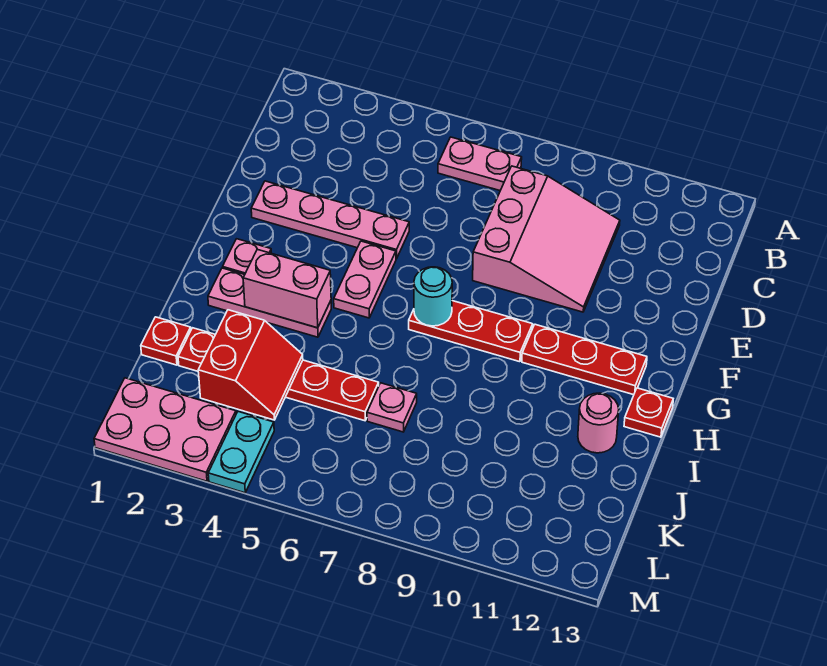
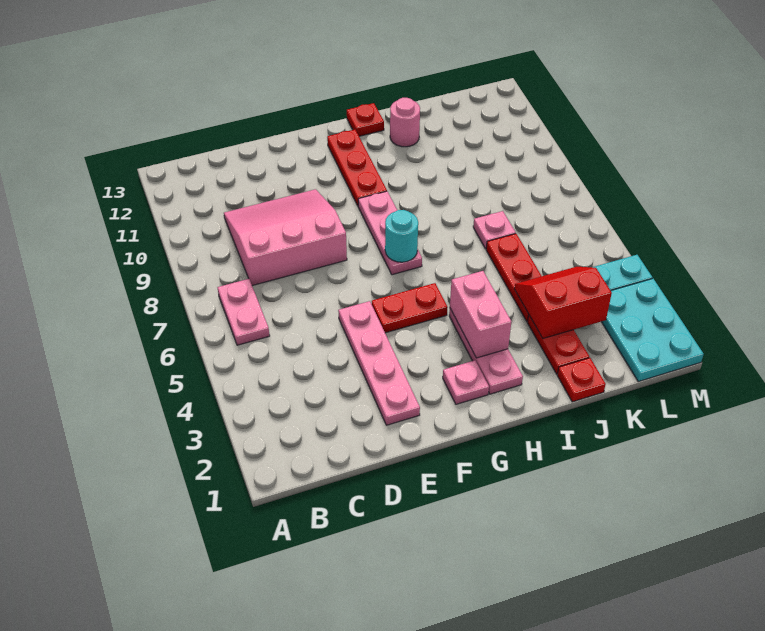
pink 1x2 plate [334,241,396,318] -> red 1x2 plate [372,283,448,333]
red 1x3 plate [409,301,533,362] -> pink 1x3 plate [358,191,422,275]
pink 2x3 plate [94,378,236,481] -> cyan 2x3 plate [601,279,704,382]

